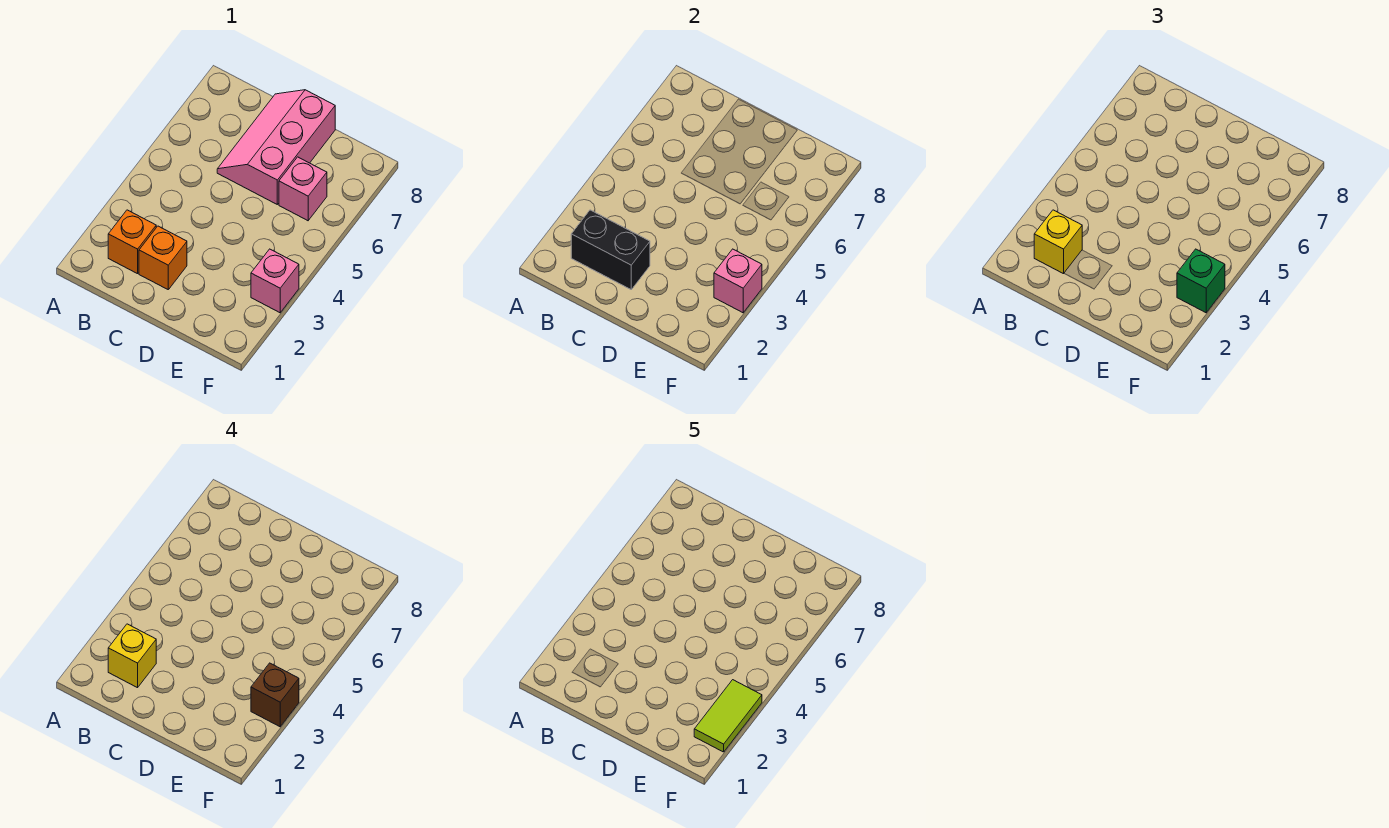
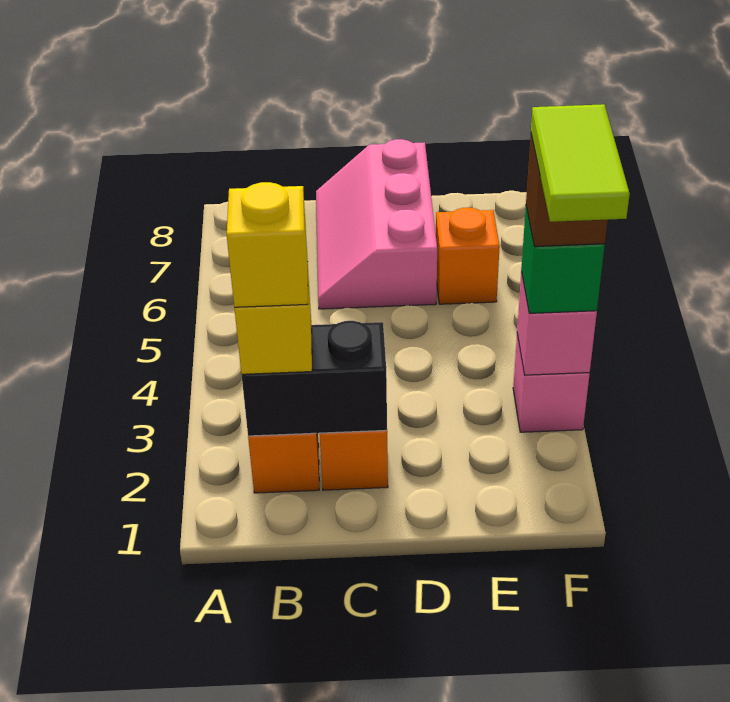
pink 1x1 brick [279,157,327,221] -> orange 1x1 brick [436,207,500,304]

